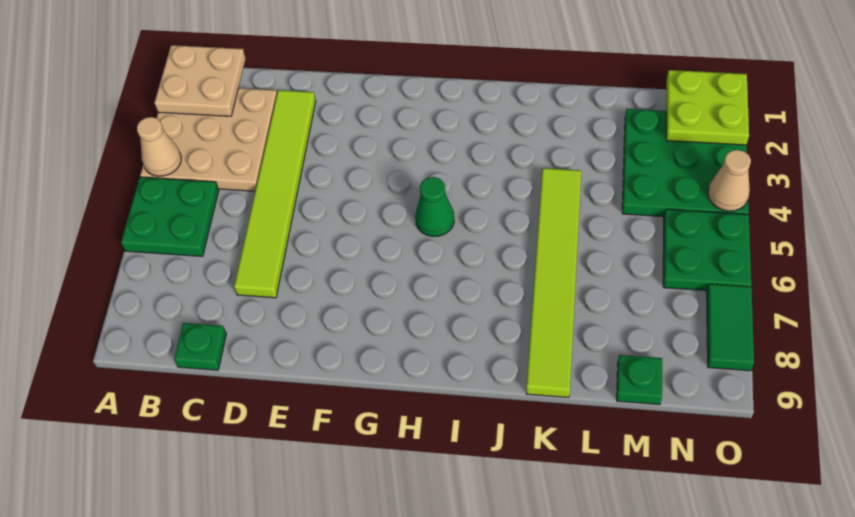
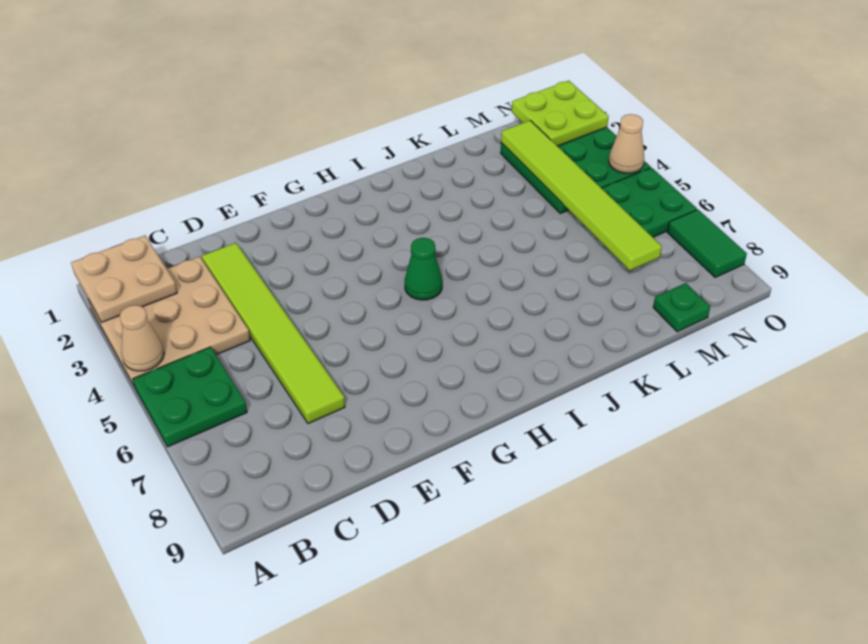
green 1x1 plate [174,323,226,370] -> none
lime 1x6 tile [526,168,581,397] -> lime 1x6 tile moved to [501,120,662,270]

